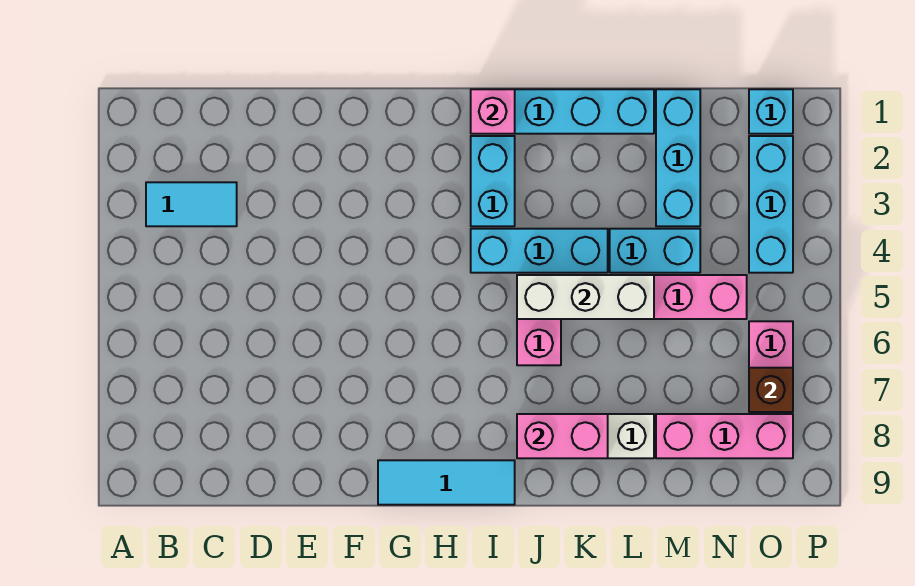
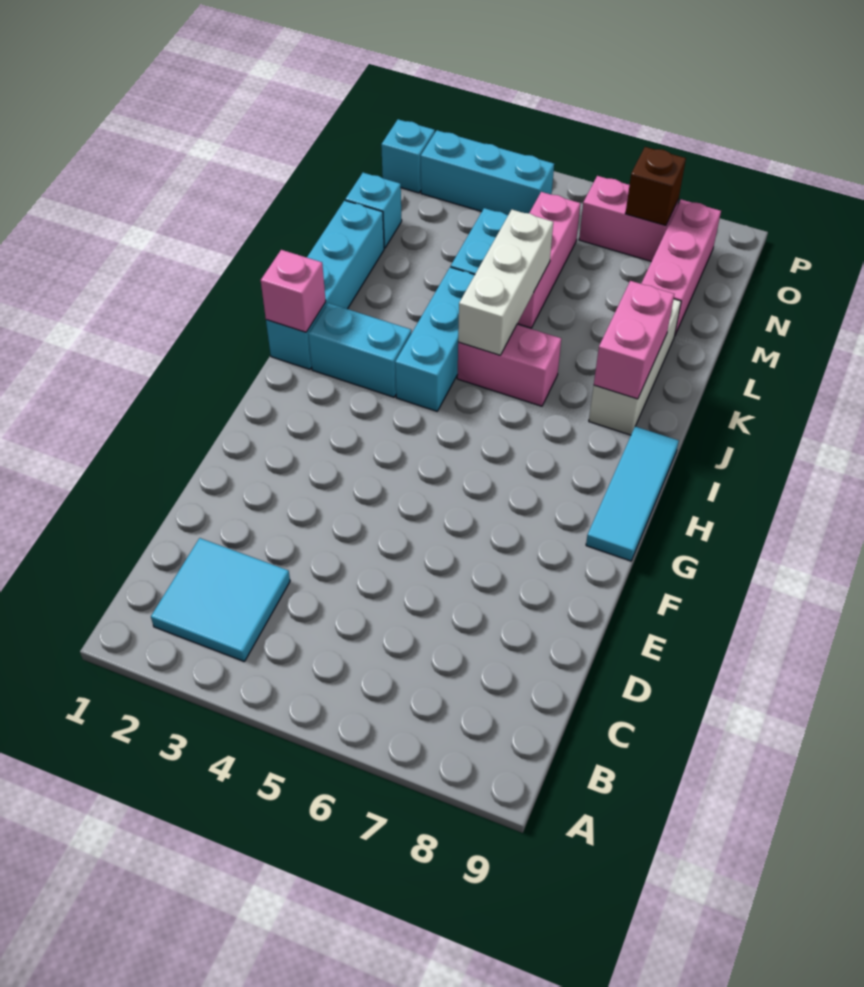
cyan 1x2 tile [146,182,237,226] -> cyan 2x2 tile [151,538,290,661]
cyan 1x3 brick [656,89,700,226] -> cyan 1x1 brick [345,173,402,248]

